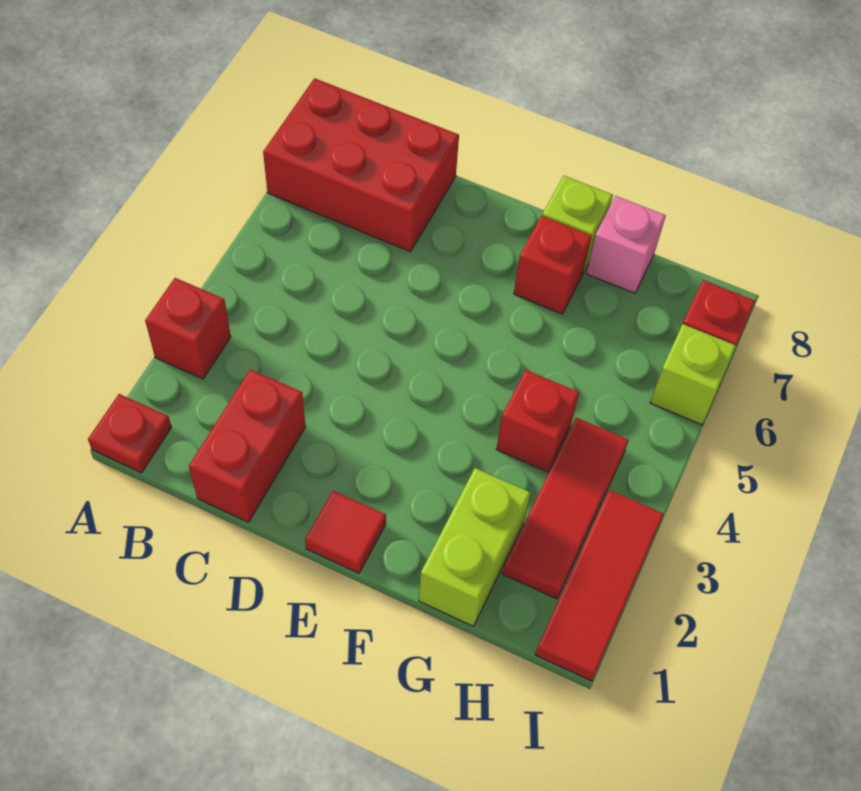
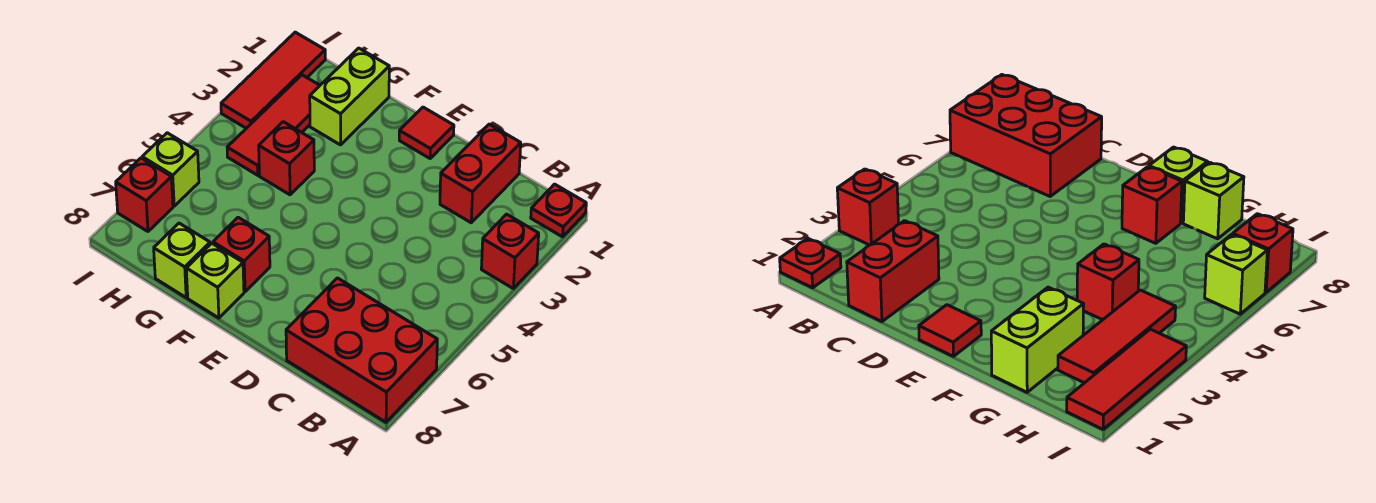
pink 1x1 brick [586,196,666,293] -> lime 1x1 brick [154,223,210,297]

